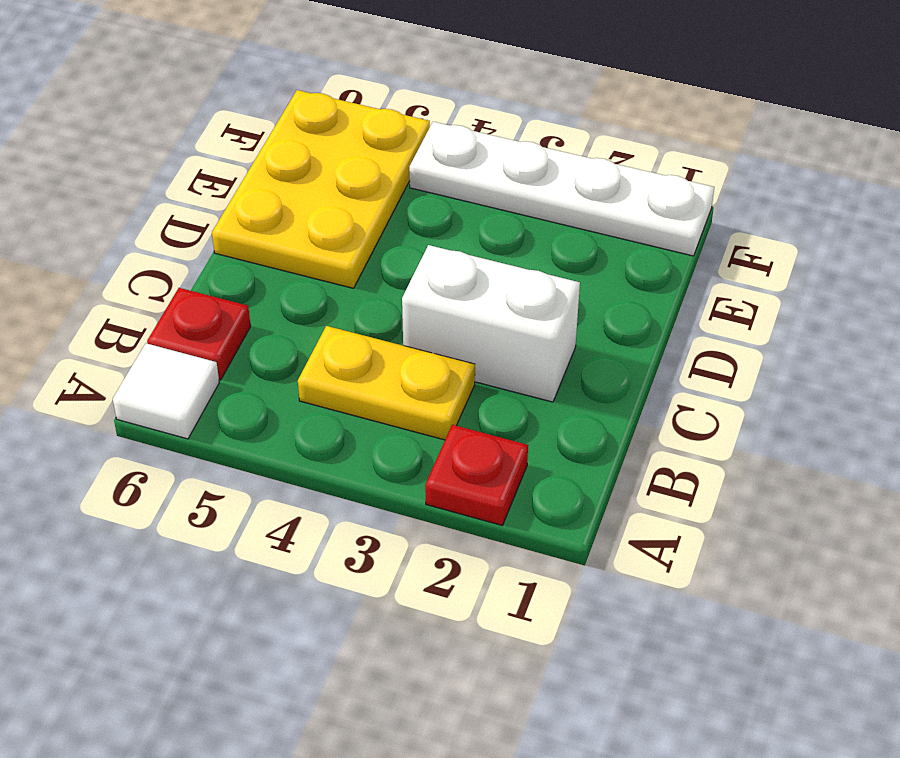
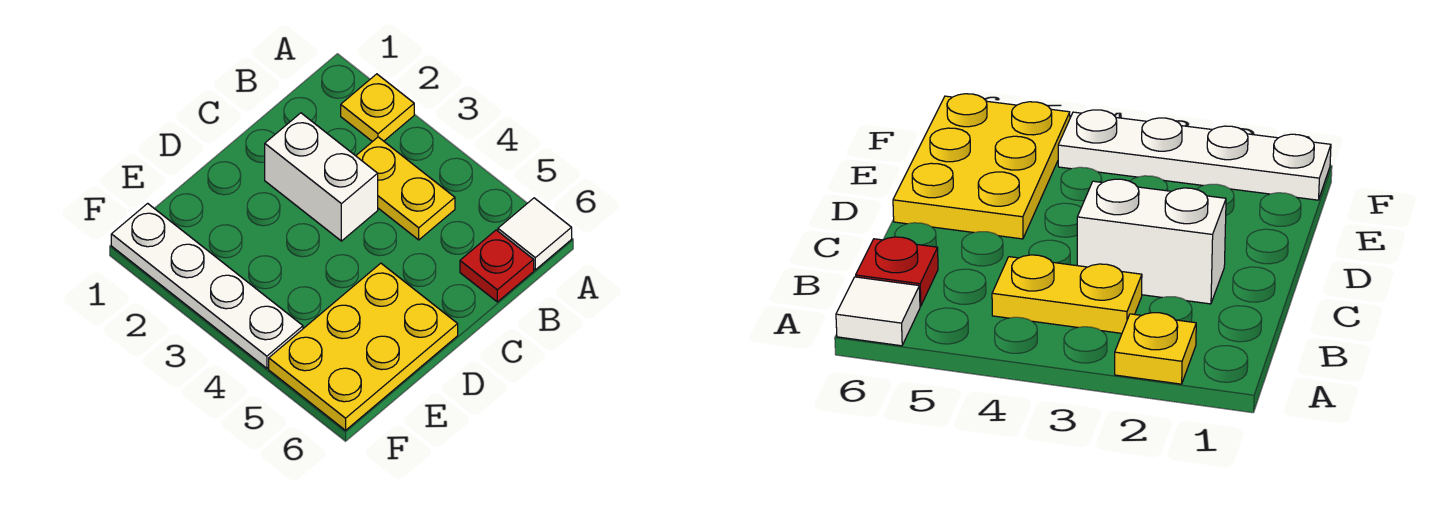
red 1x1 plate [425,425,528,525] -> yellow 1x1 plate [341,74,414,142]

